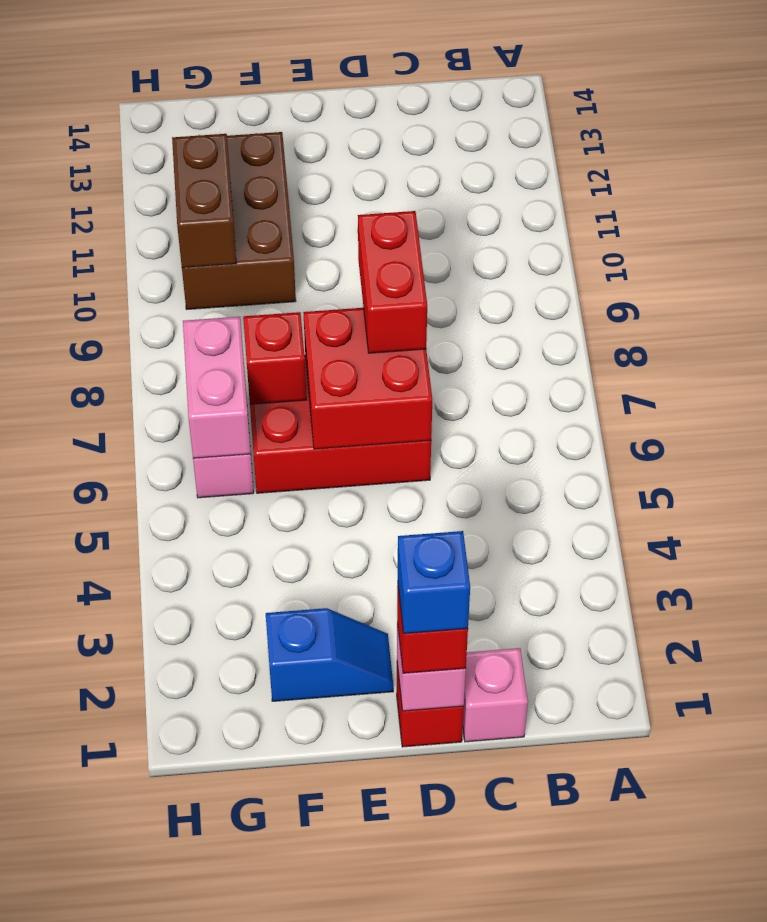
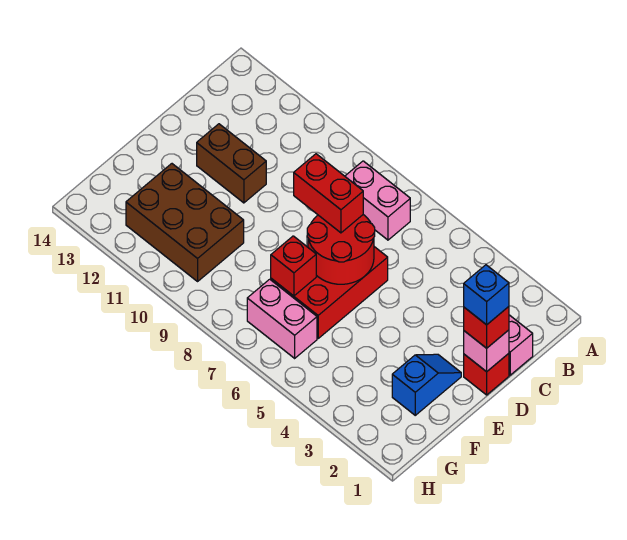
red 2x2 brick [303,308,432,449] -> red 2x2 round brick [307,215,375,284]
pink 1x2 brick [183,317,251,458] -> pink 1x2 brick moved to [345,161,410,240]
brown 1x2 brick [172,134,236,268] -> brown 1x2 brick moved to [197,124,266,203]

